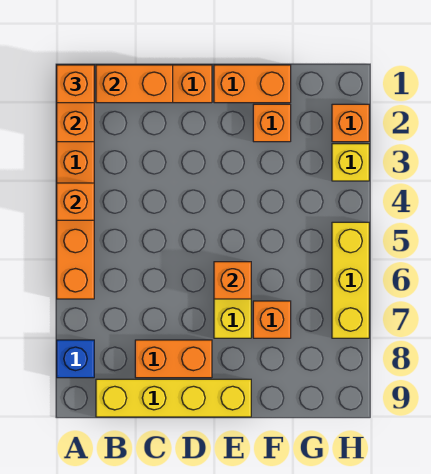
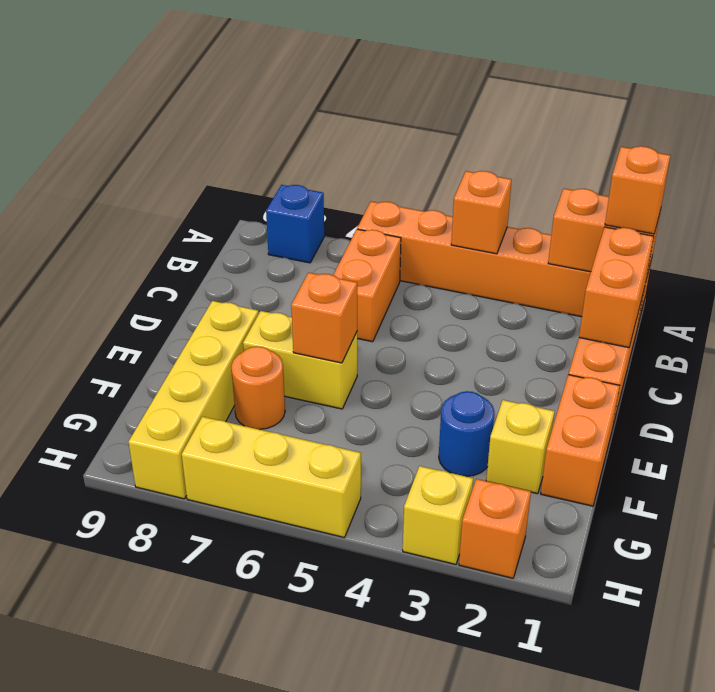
yellow 1x4 brick [96,379,251,417] -> yellow 1x4 brick moved to [129,301,258,499]
orange 1x2 brick [135,340,212,378] -> orange 1x2 brick moved to [333,229,401,342]
orange 1x1 brick [253,104,291,142] -> yellow 1x1 brick [486,400,555,494]
none -> blue 1x1 round brick [439,391,494,476]
orange 1x1 brick [253,301,291,338] -> orange 1x1 round brick [231,346,285,429]

